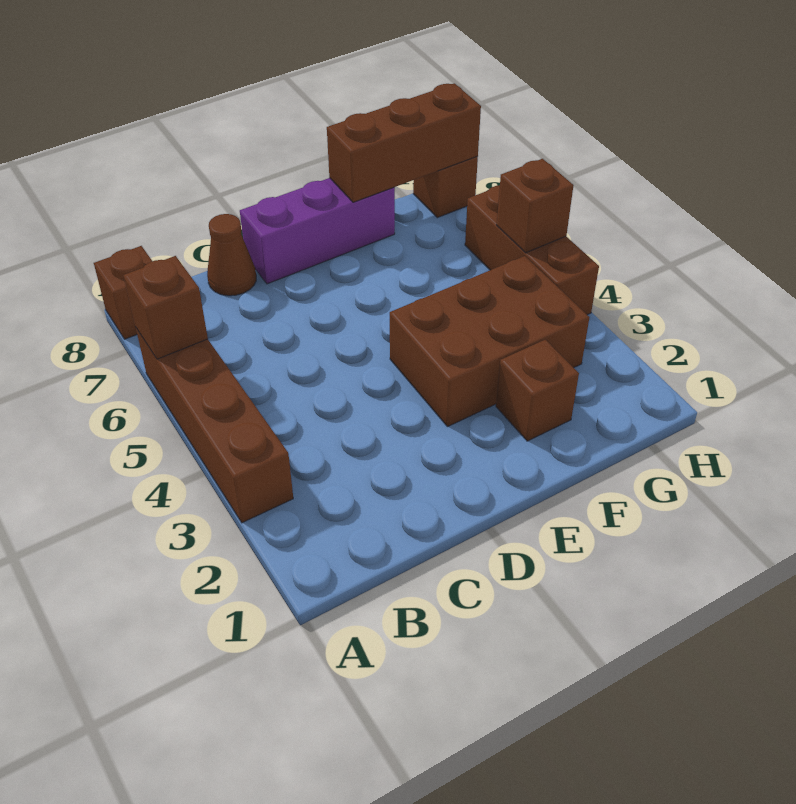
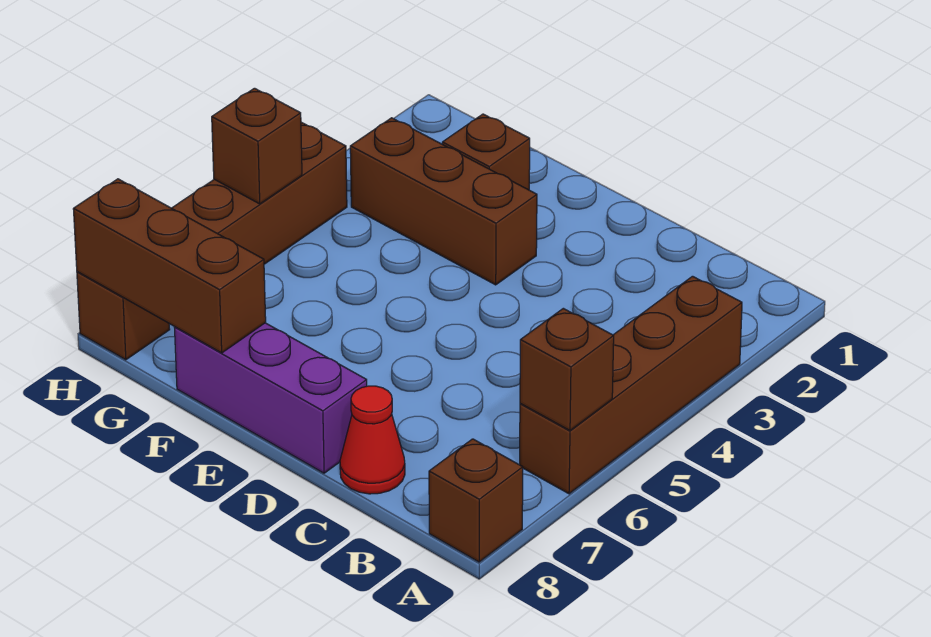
brown 1x1 cone [207,214,256,296] -> red 1x1 cone [340,386,405,494]
brown 2x3 brick [390,256,589,427] -> brown 1x3 brick [350,118,537,285]

